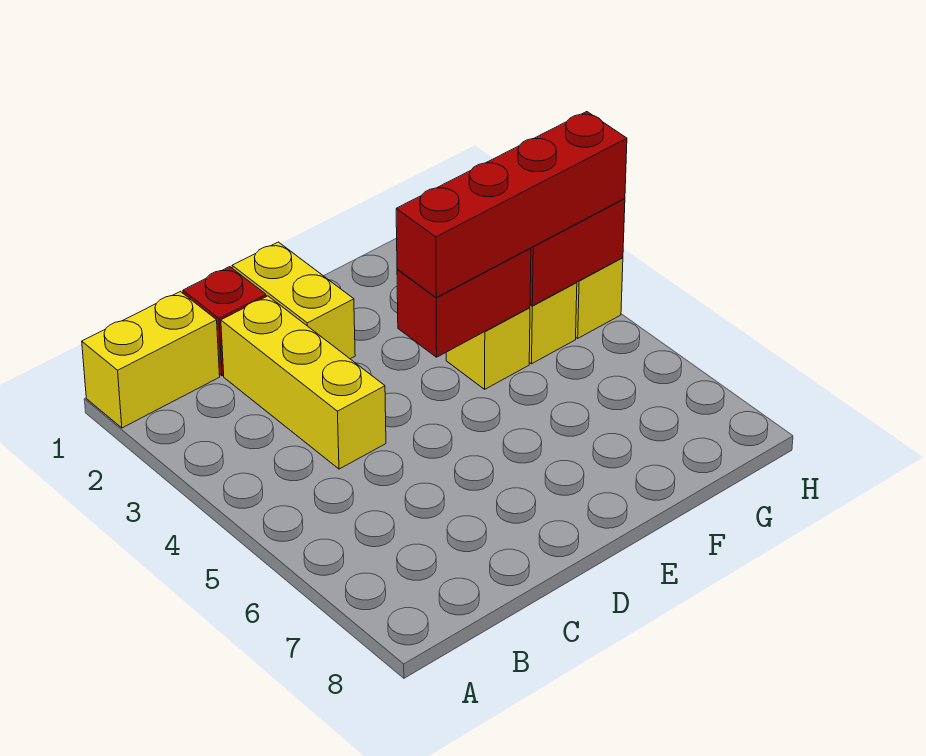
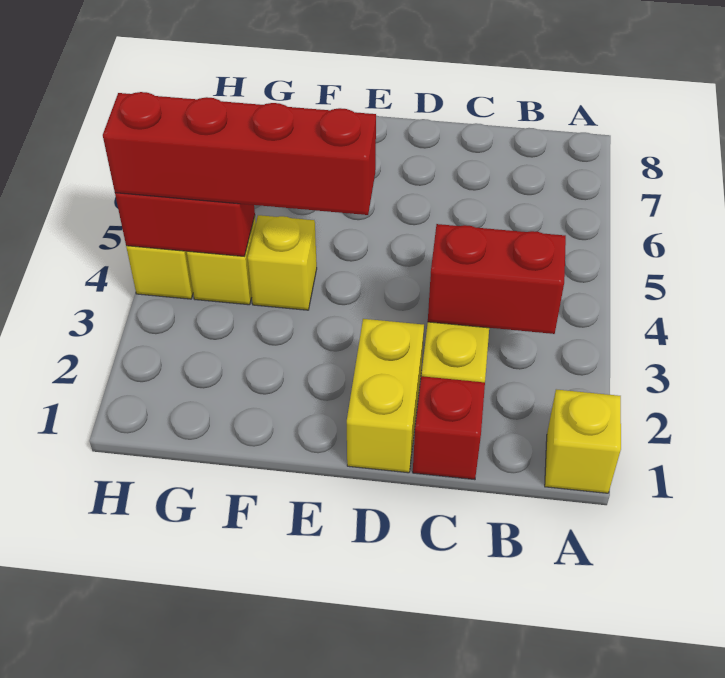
yellow 1x2 brick [82,292,220,428] -> yellow 1x1 brick [545,389,621,493]
red 1x2 brick [397,248,531,357] -> red 1x2 brick moved to [428,224,566,334]

